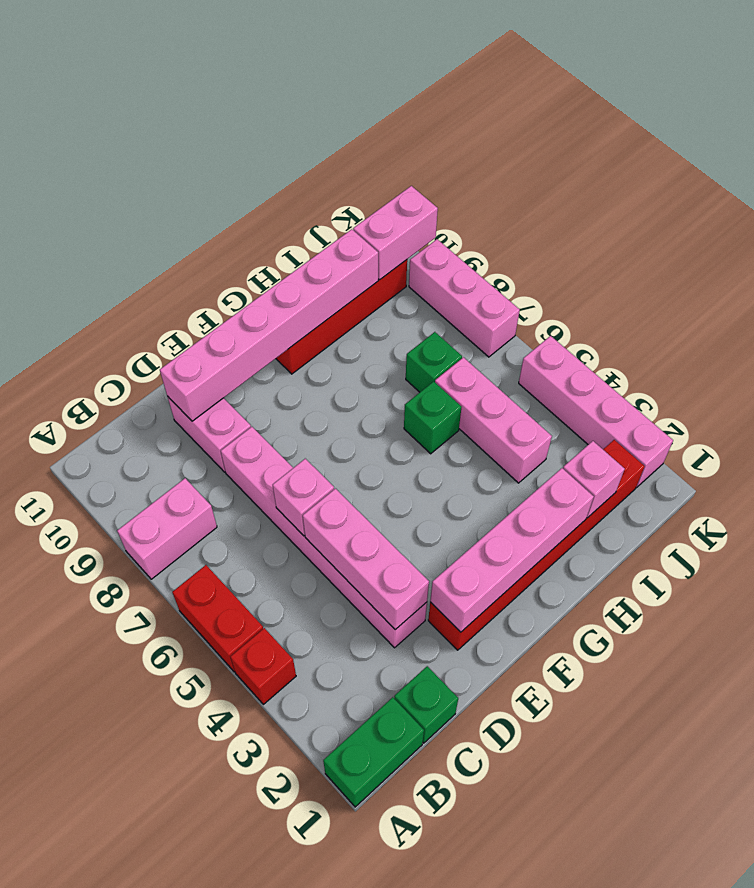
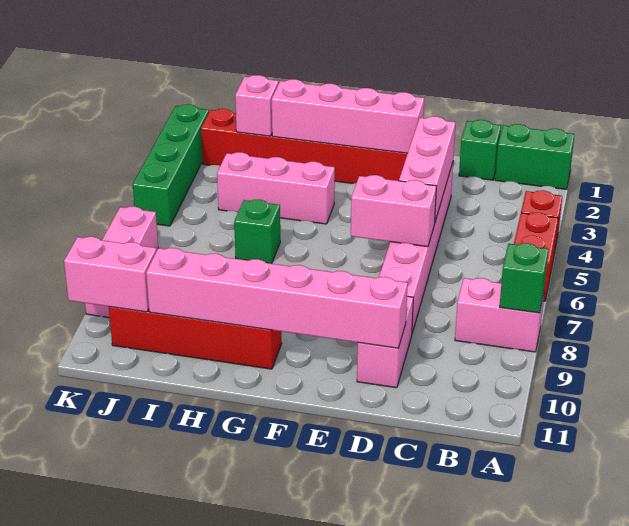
pink 1x1 brick [273,459,334,536] -> pink 1x2 brick [351,175,436,247]
pink 1x3 brick [435,357,552,483] -> pink 1x3 brick turned to [217,152,335,224]
green 1x1 brick [406,332,462,392] -> green 1x1 brick moved to [500,243,548,313]
pink 1x4 brick [519,336,673,487] -> green 1x4 brick [133,104,209,226]

